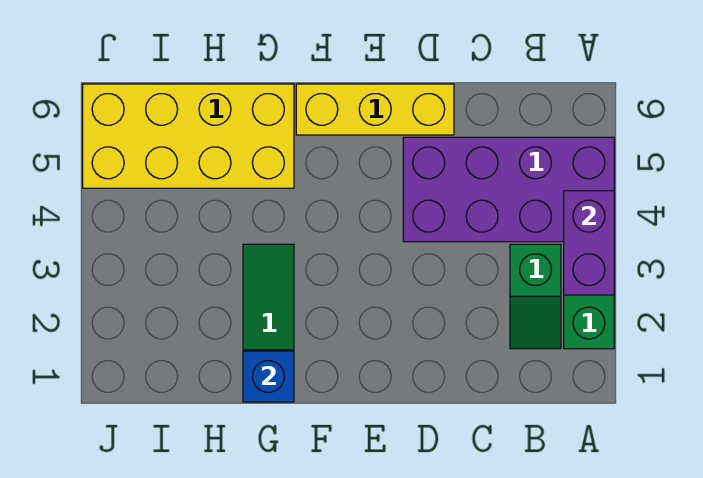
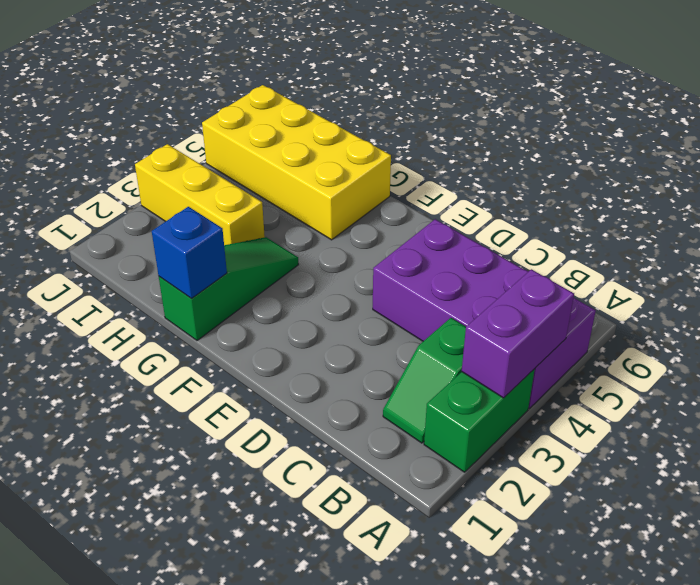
yellow 1x3 brick [296,84,454,135] -> yellow 1x3 brick moved to [135,144,265,245]

